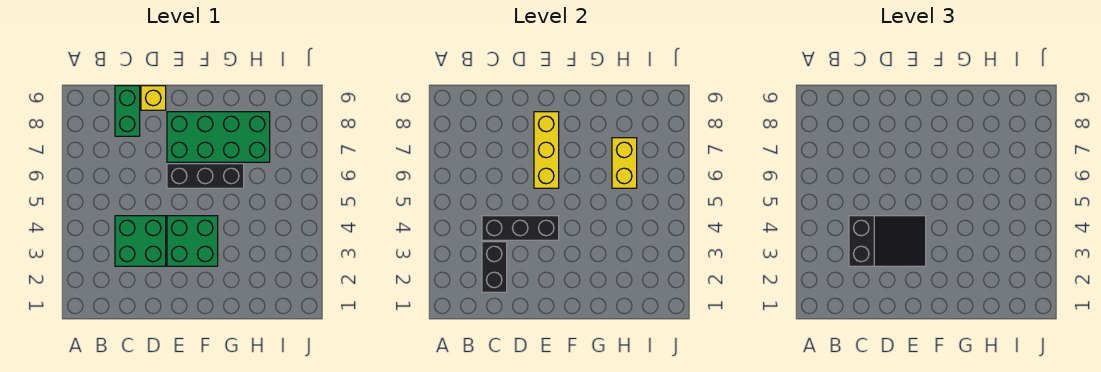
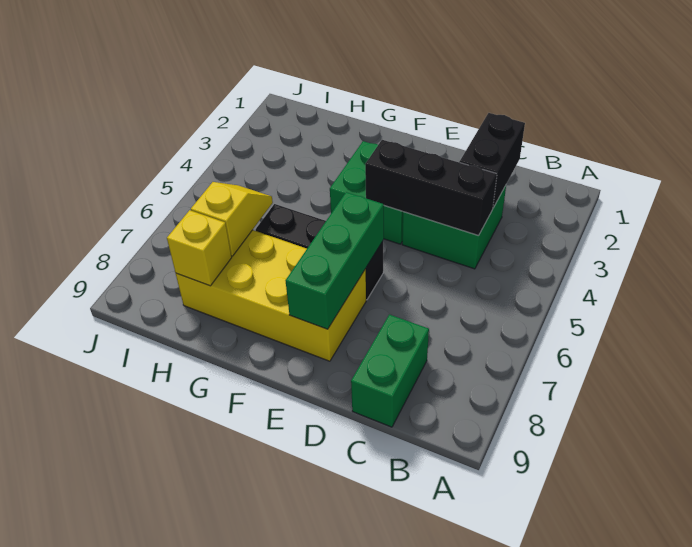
black 2x3 slope [849,216,926,266] -> none
yellow 1x1 brick [141,86,166,110] -> yellow 1x1 brick moved to [167,210,232,286]
yellow 1x3 brick [534,112,559,188] -> green 1x3 brick [286,192,384,329]
green 2x4 brick [167,112,270,162] -> yellow 2x4 brick [176,230,366,361]
yellow 1x2 brick [612,138,637,188] -> yellow 1x2 slope [191,182,273,256]

